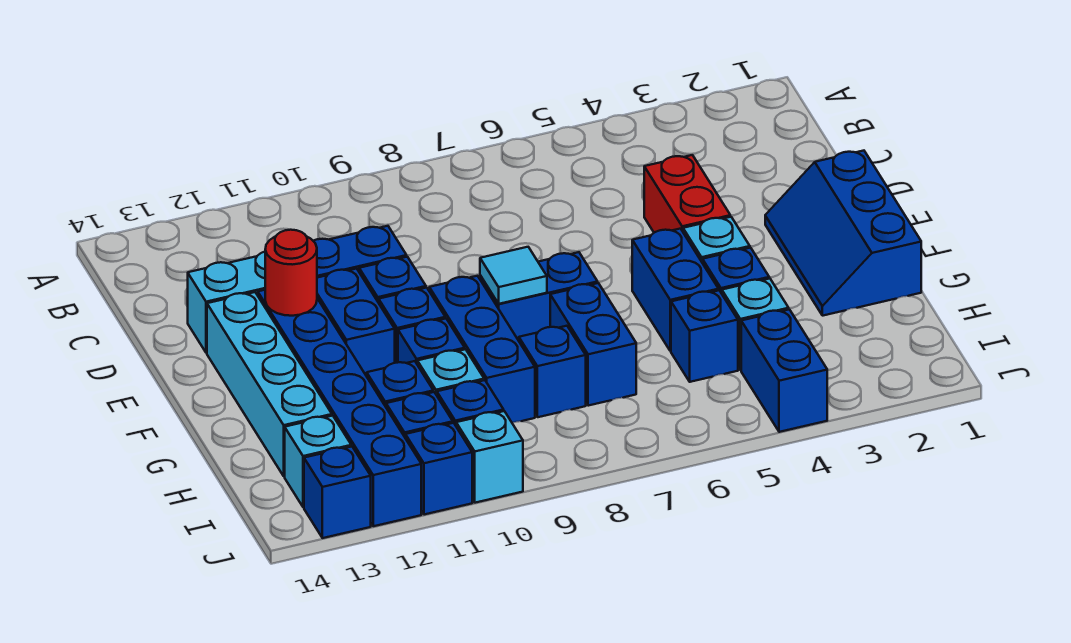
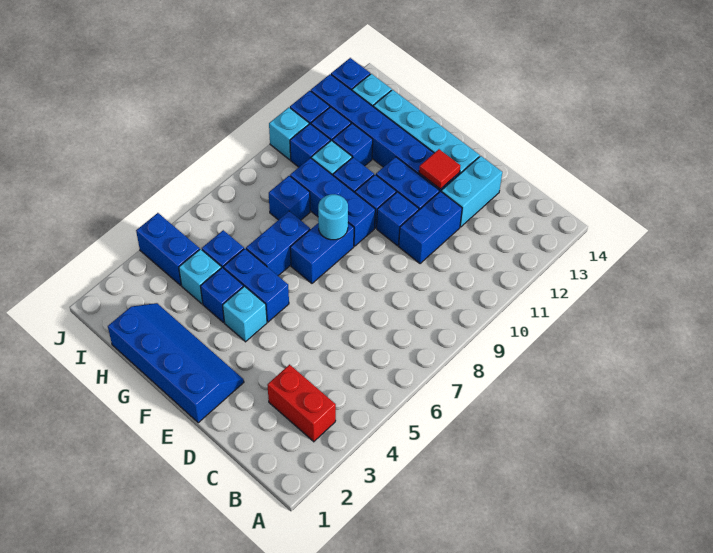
red 1x2 brick [644,155,730,233] -> red 1x2 brick moved to [267,365,336,442]
blue 2x3 slope [765,151,921,316] -> blue 2x4 slope [108,303,244,423]
red 1x1 round brick [265,230,317,316] -> red 1x1 tile [419,149,460,189]
cyan 1x1 tile [480,247,547,304] -> cyan 1x1 round brick [318,194,348,240]
blue 1x2 brick [550,283,636,406] -> blue 1x2 brick turned to [246,211,310,276]

